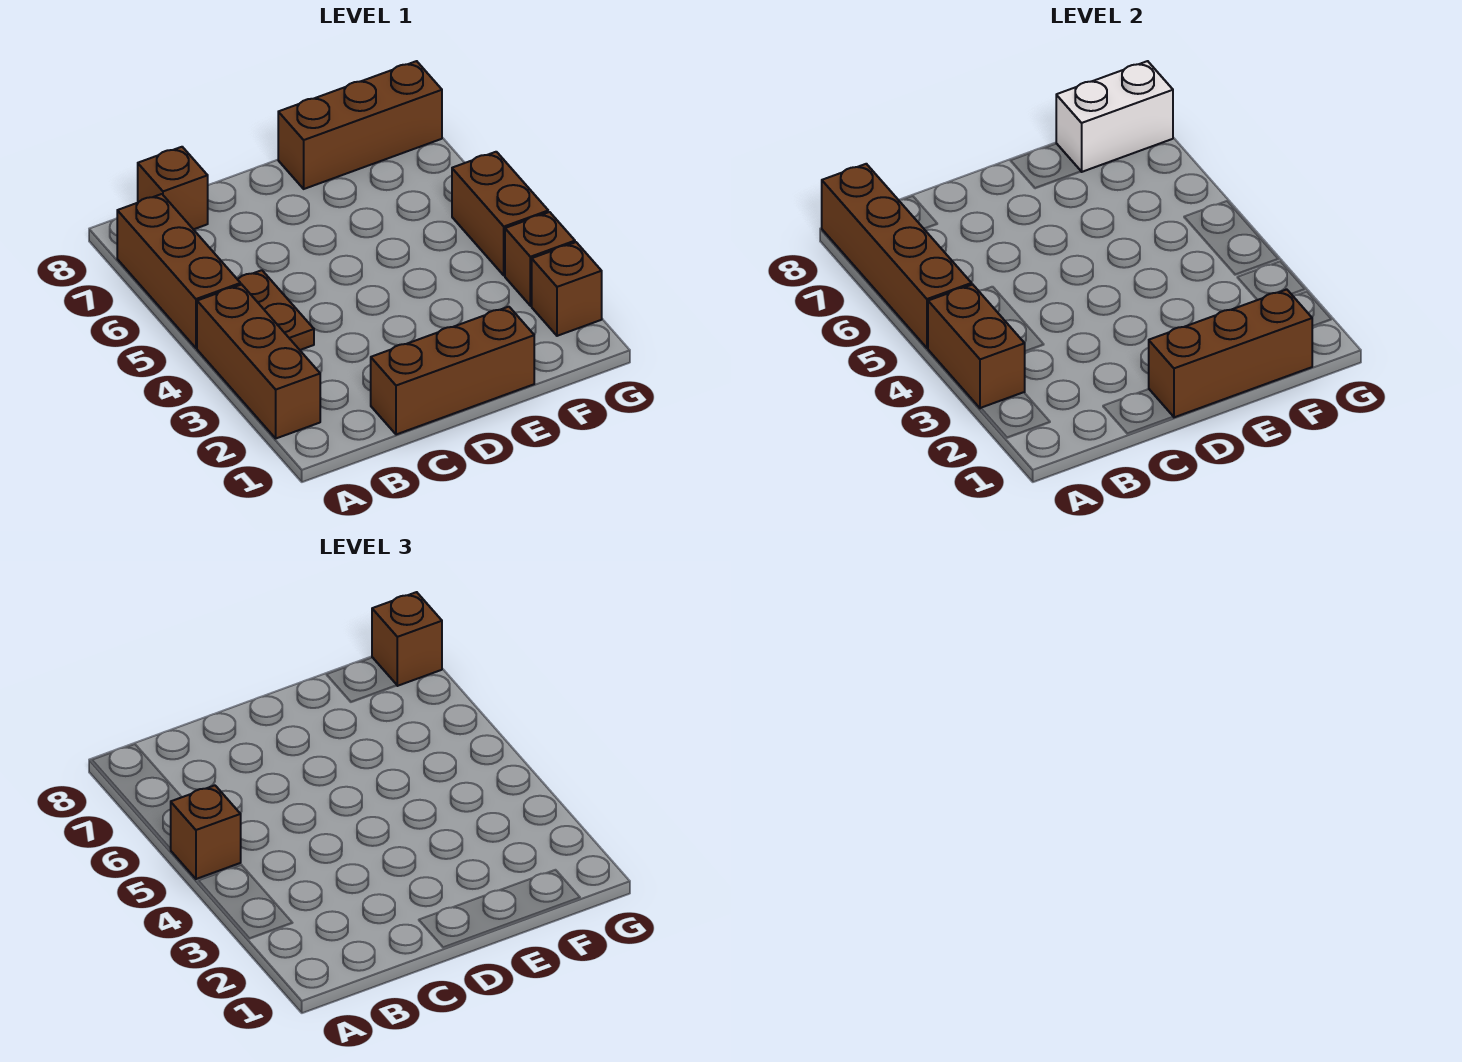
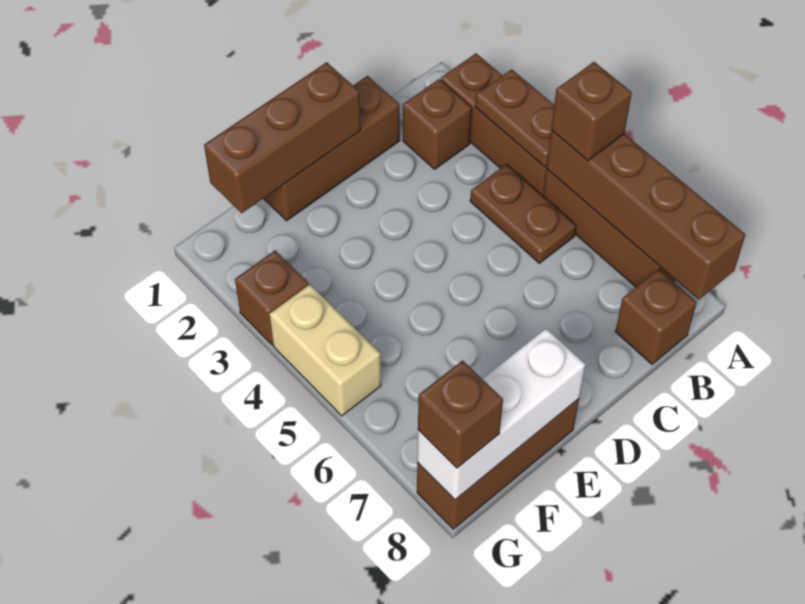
brown 1x2 brick [928,284,1025,408] -> brown 1x2 plate [475,69,554,167]
white 1x2 brick [1056,61,1173,172] -> white 1x3 brick [417,328,585,500]
brown 1x1 brick [532,242,602,336] -> brown 1x1 brick moved to [403,79,472,169]
brown 1x2 brick [452,152,548,275] -> tan 1x2 brick [270,284,381,416]

